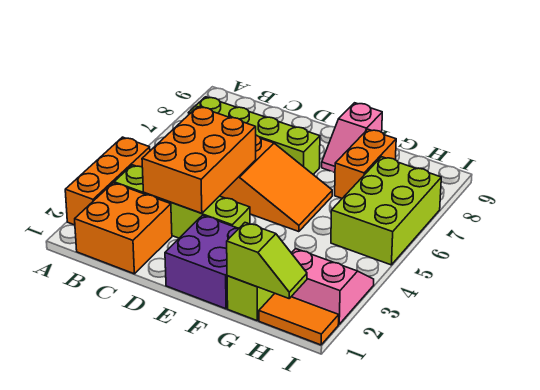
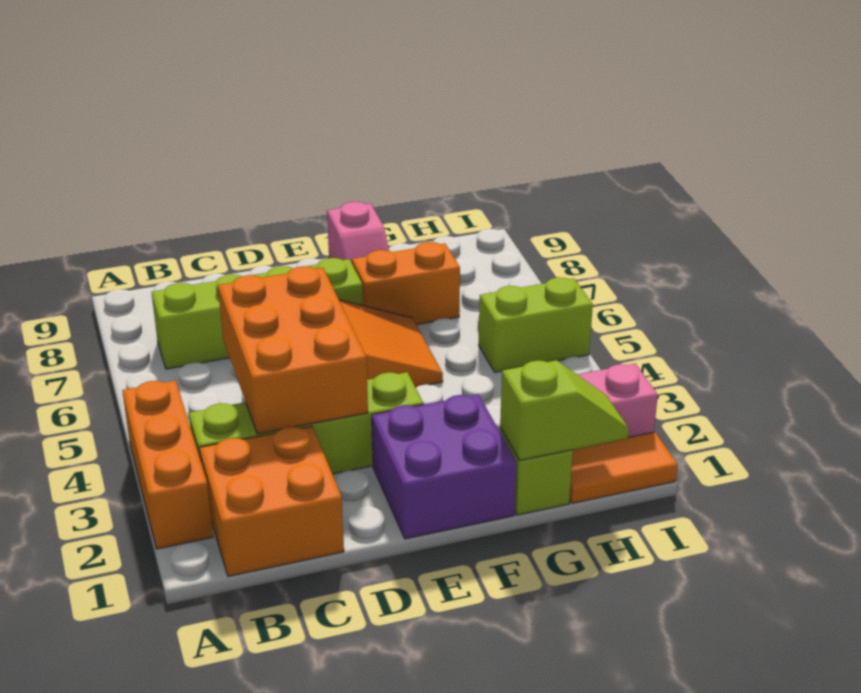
orange 1x2 brick [335,129,396,198] -> orange 1x2 brick turned to [352,242,460,325]
lime 2x3 brick [331,157,441,265] -> lime 1x2 brick [479,277,593,372]

